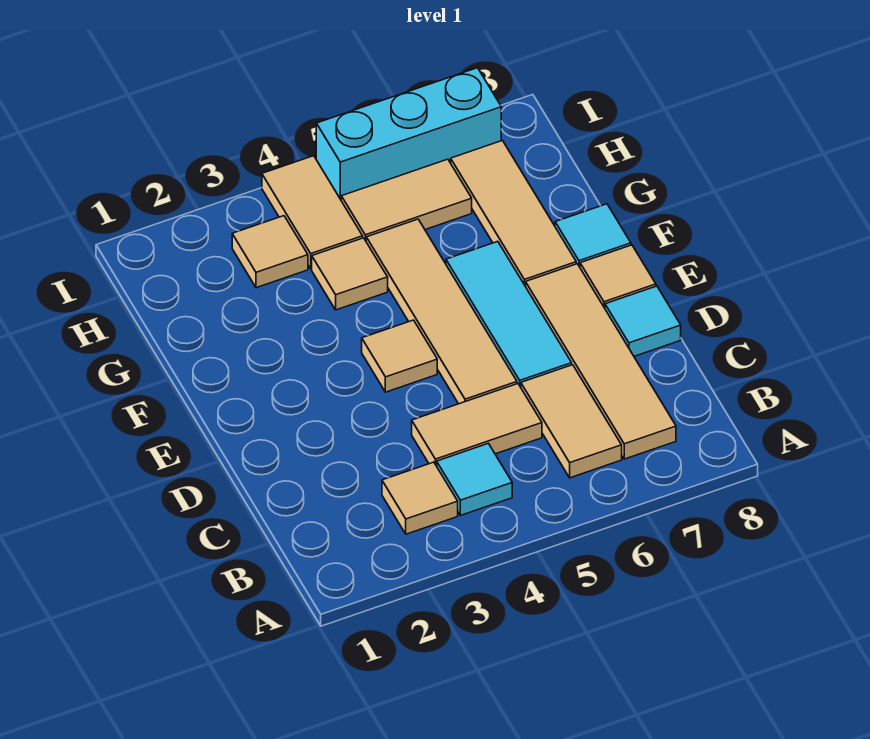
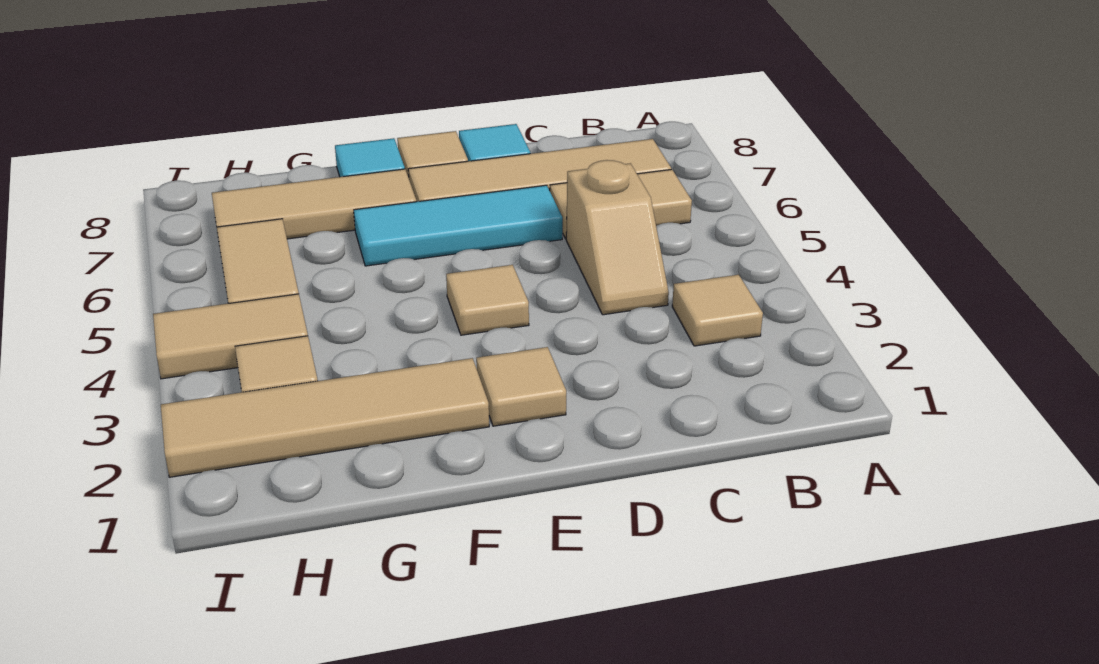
cyan 1x1 tile [437,443,512,515] -> none
tan 1x2 tile [412,384,542,466] -> tan 1x2 slope [566,160,669,315]
tan 1x4 tile [366,219,517,404] -> tan 1x4 tile moved to [161,358,489,477]
tan 1x1 tile [312,238,388,310] -> tan 1x1 tile moved to [476,347,566,426]
cyan 1x3 brick [316,68,501,199] -> none

